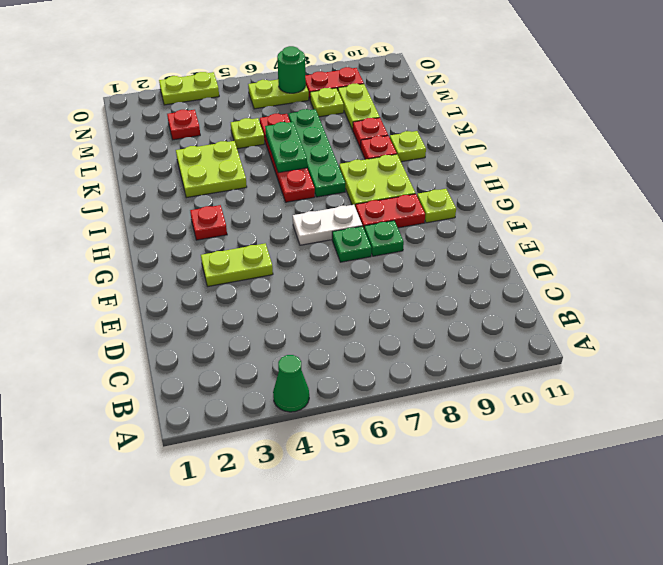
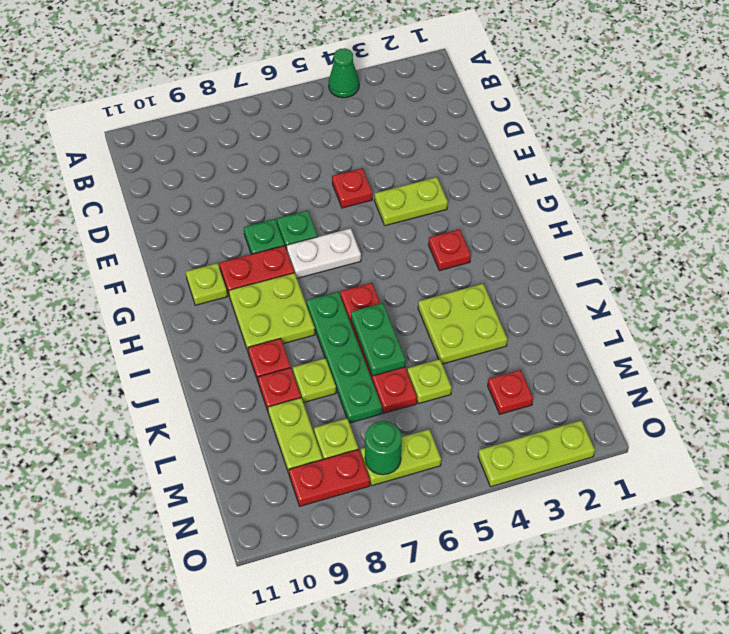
none -> red 1x1 plate [332,168,372,208]
lime 1x1 plate [390,131,426,162] -> lime 1x1 plate moved to [293,358,336,403]
lime 1x2 plate [159,72,219,105] -> lime 1x3 plate [478,420,595,487]

